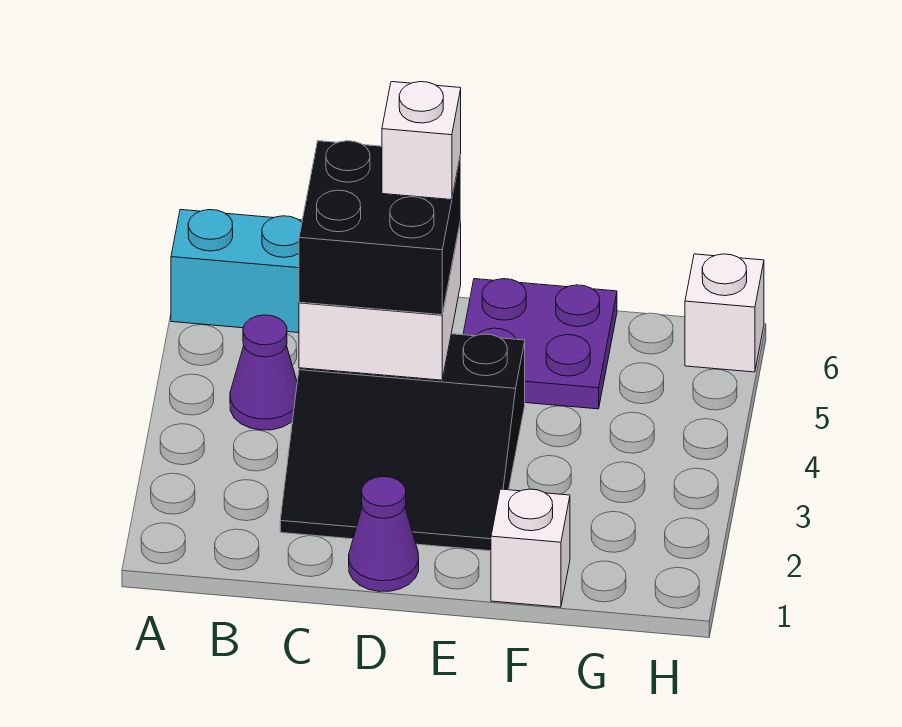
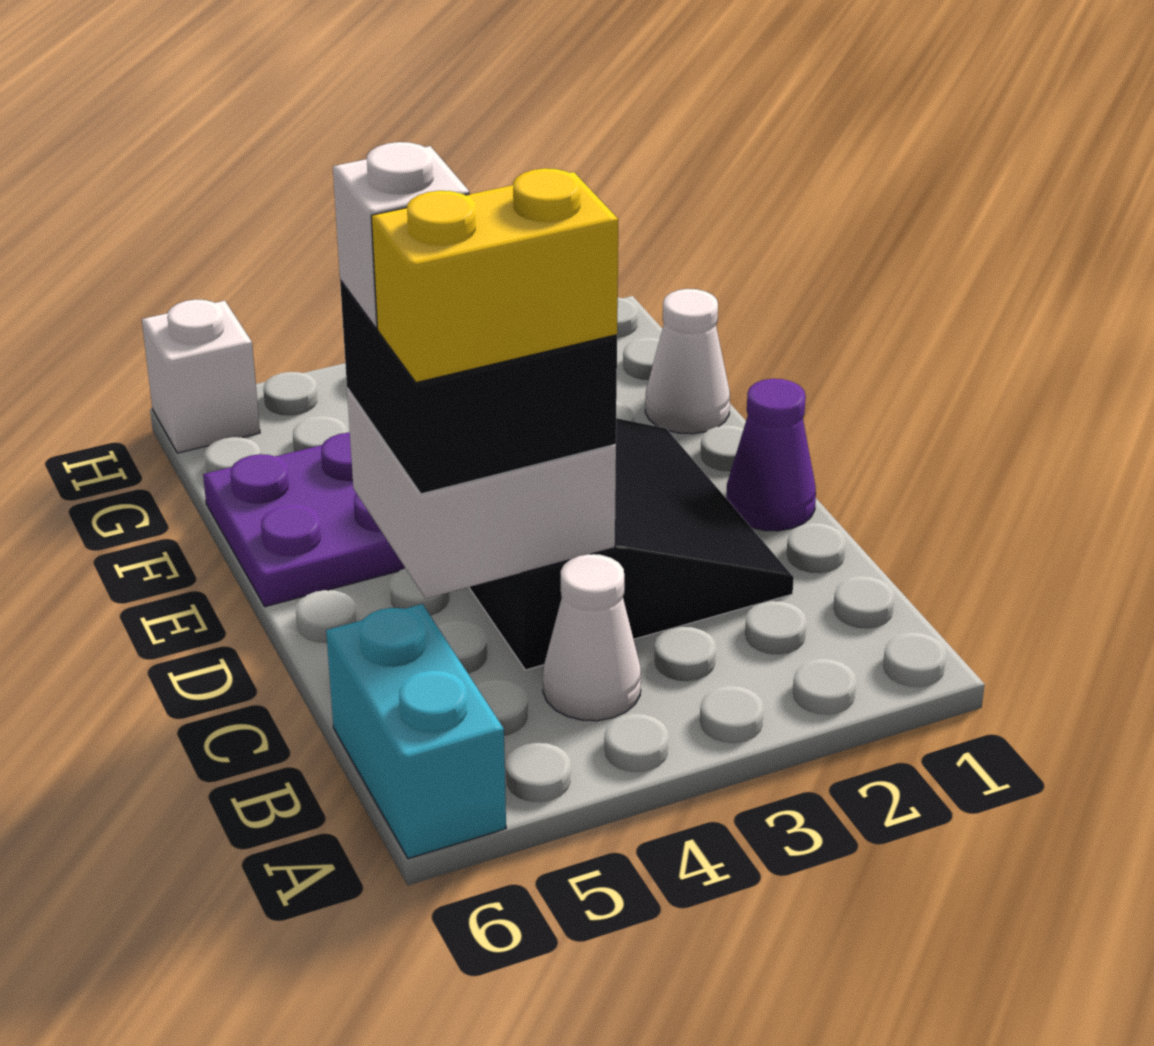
purple 1x1 cone [230,315,297,430] -> white 1x1 cone [543,554,641,721]
none -> yellow 1x2 brick [371,168,618,383]
white 1x1 brick [491,489,570,607] -> white 1x1 cone [645,289,730,434]

